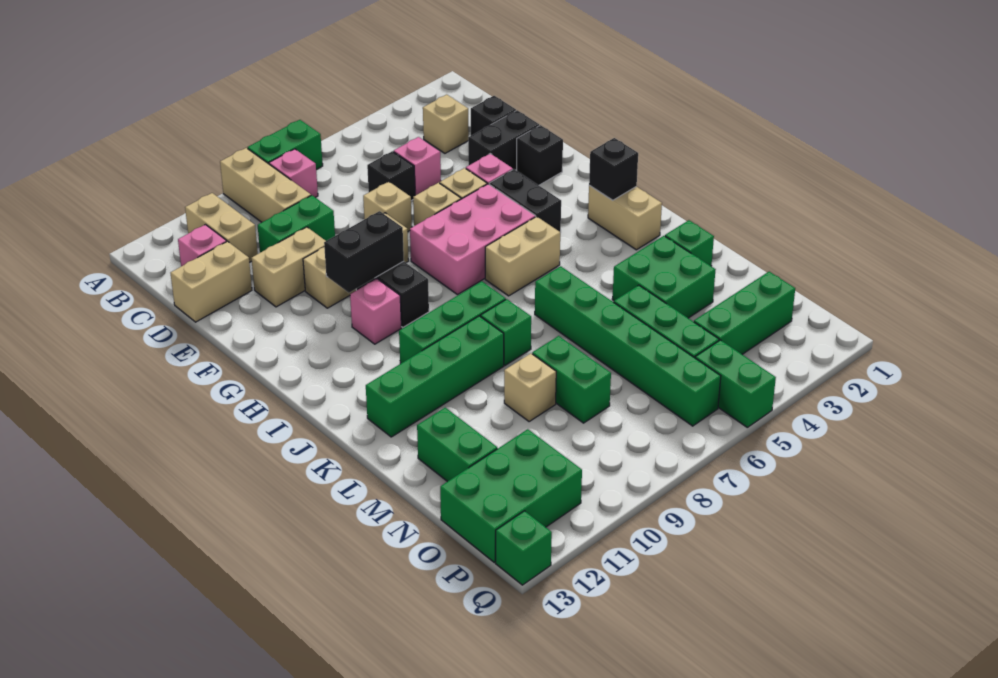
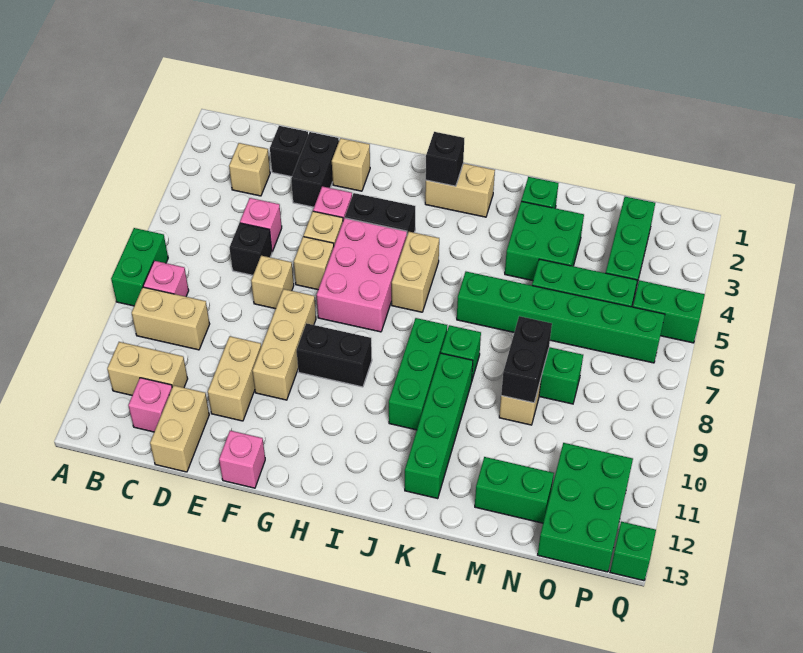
tan 1x3 brick [220,148,311,222] -> tan 1x2 brick [132,287,210,350]
green 1x2 brick [258,195,335,253] -> none
black 1x1 brick [517,125,563,185] -> tan 1x1 brick [332,138,370,191]
black 1x2 brick [324,211,404,293] -> black 1x2 brick moved to [501,316,552,403]
pink 1x1 brick [350,279,401,344] -> pink 1x1 brick moved to [219,431,265,488]

